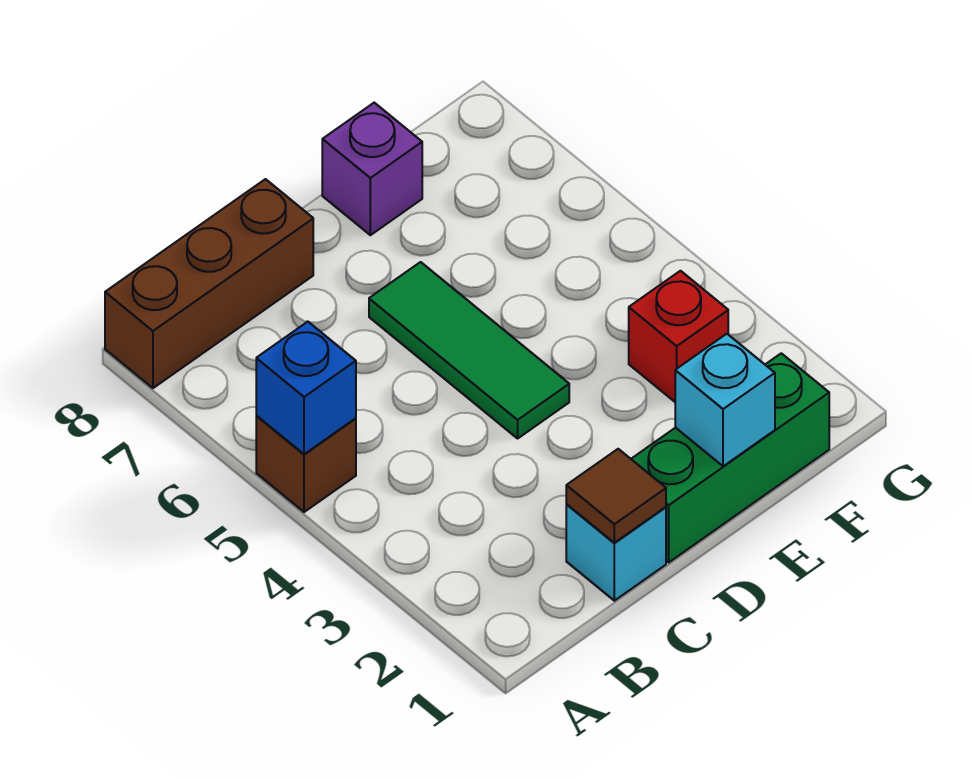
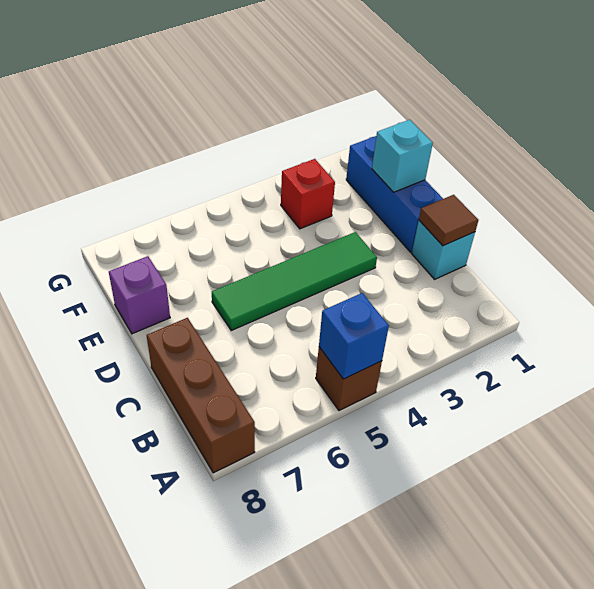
green 1x3 brick [631,353,829,562] -> blue 1x3 brick [346,136,443,252]
green 1x3 tile [369,262,569,438] -> green 1x4 tile [212,232,377,330]

